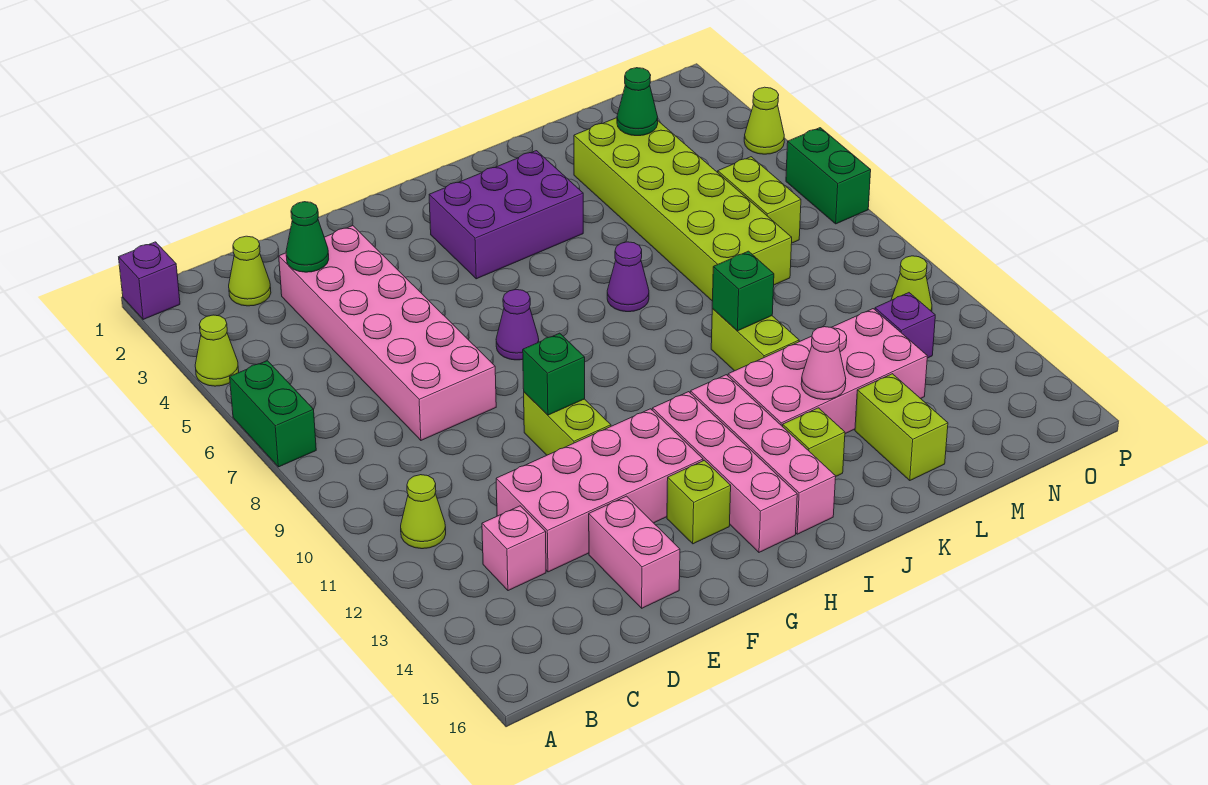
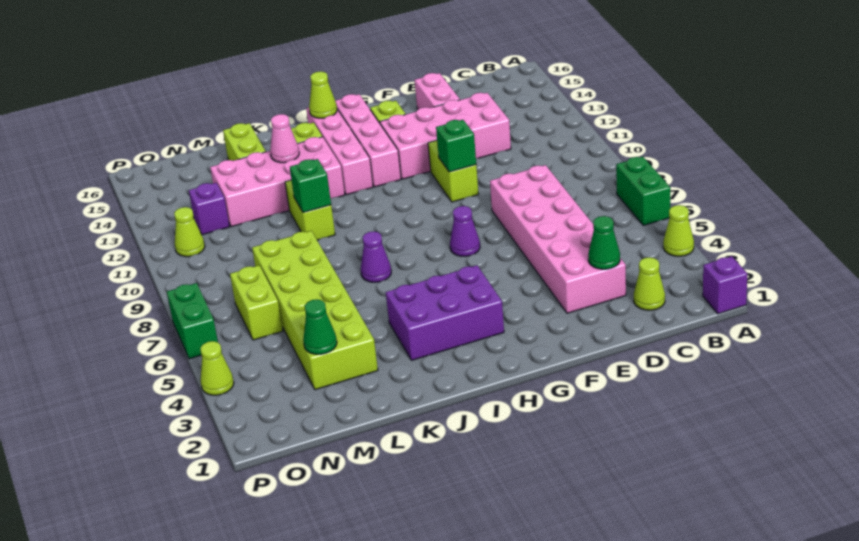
lime 1x1 cone [401,475,446,549] -> lime 1x1 cone moved to [309,71,337,118]
pink 1x1 brick [482,506,546,591] -> none

